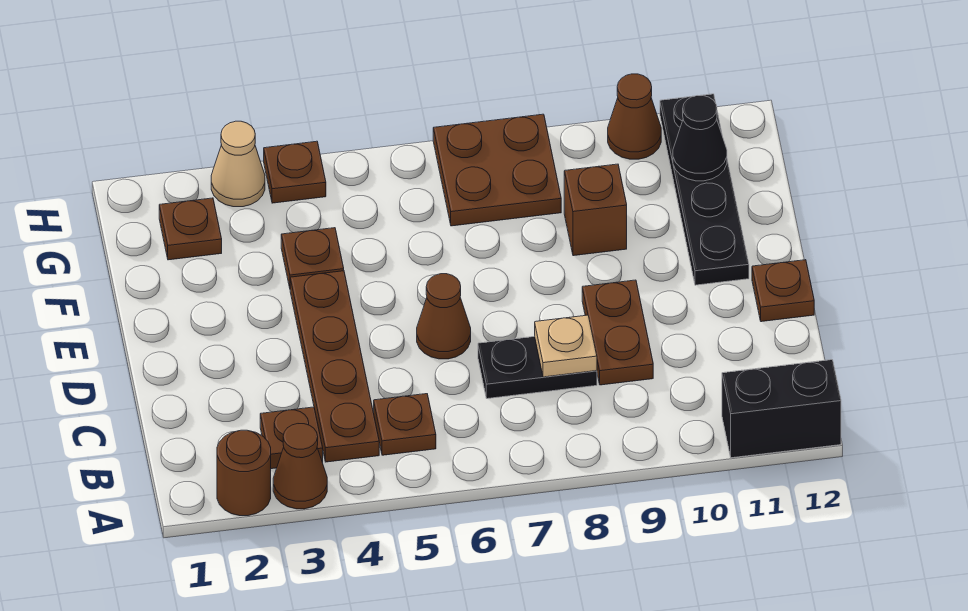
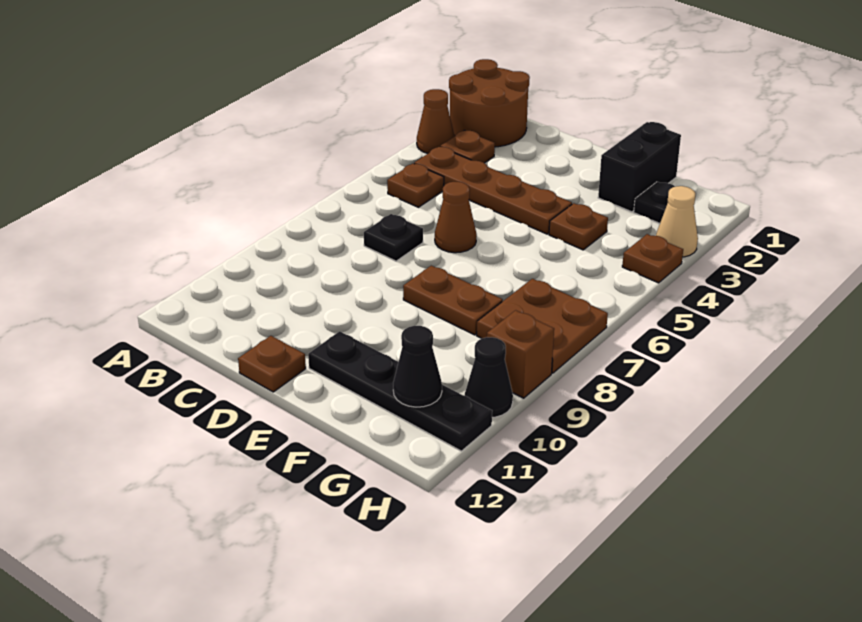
brown 1x1 round brick [217,430,271,516] -> brown 2x2 round brick [449,59,530,147]
black 1x2 brick [722,360,841,458] -> black 1x2 brick moved to [598,122,681,212]
black 1x2 plate [478,336,597,399] -> black 1x1 plate [364,214,423,261]
tan 1x1 plate [535,315,597,377] -> none
brown 1x2 plate [582,280,653,385] -> brown 1x2 plate moved to [403,266,503,335]
brown 1x1 brick [564,164,627,256] -> brown 1x1 brick moved to [487,310,554,398]
brown 1x1 plate [159,198,222,260] -> black 1x1 plate [634,182,675,223]
brown 1x1 cone [608,74,661,159] -> black 1x1 cone [465,337,513,417]

